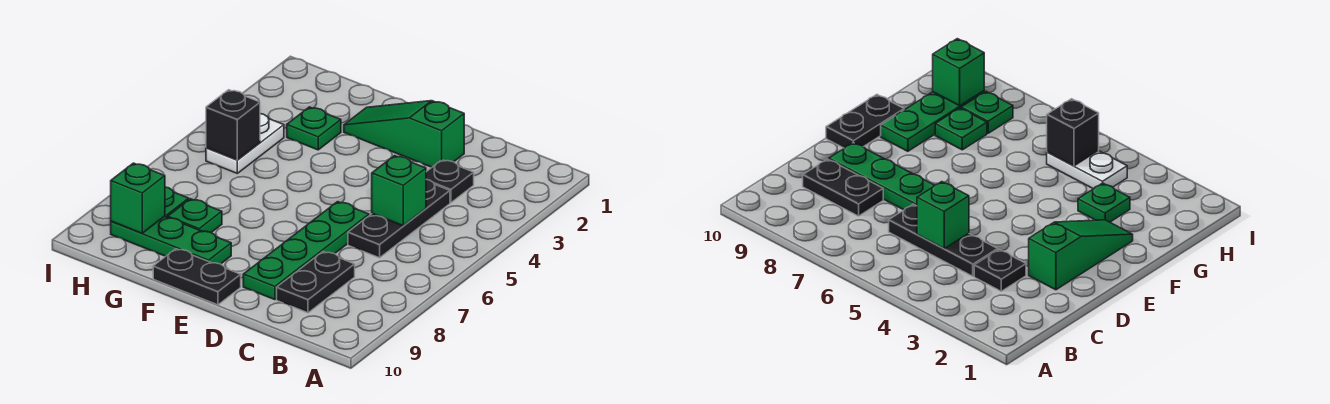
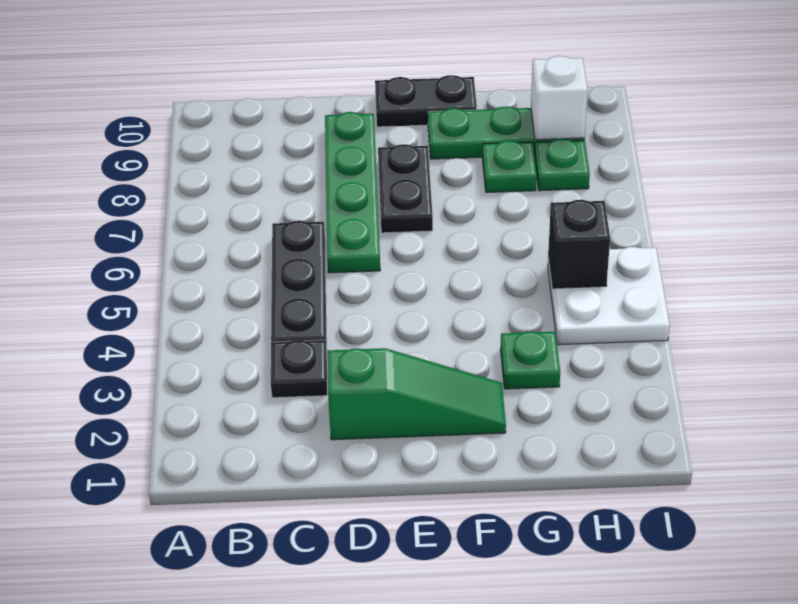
green 1x1 brick [372,156,426,226] -> none
black 1x2 plate [277,252,355,313] -> black 1x2 plate moved to [378,144,433,233]
white 1x2 plate [206,114,284,173] -> white 2x2 plate [548,247,670,345]
green 1x1 brick [111,163,165,233] -> white 1x1 brick [531,56,588,140]

